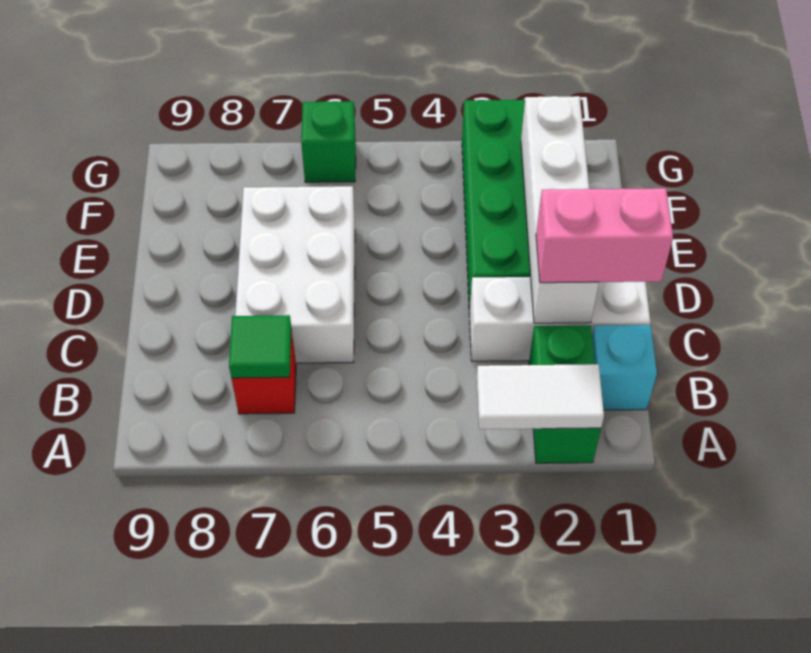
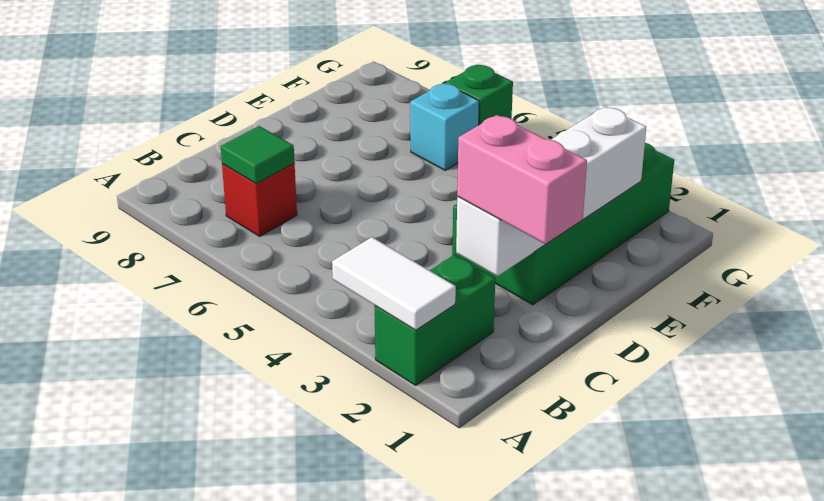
cyan 1x1 brick [592,325,657,410] -> cyan 1x1 brick moved to [410,83,479,170]
white 1x3 brick [469,277,651,361] -> none
white 2x3 brick [235,186,355,363] -> none

